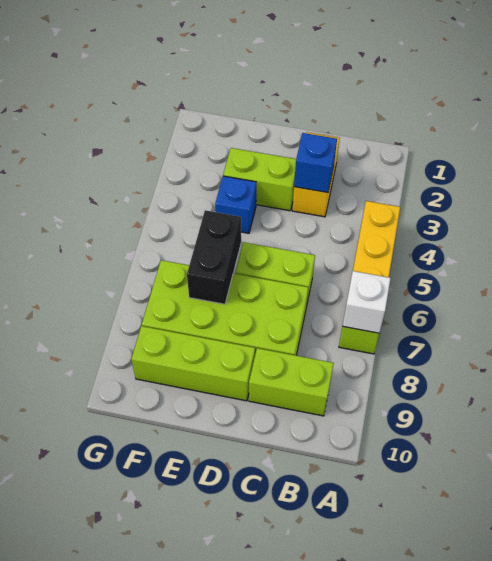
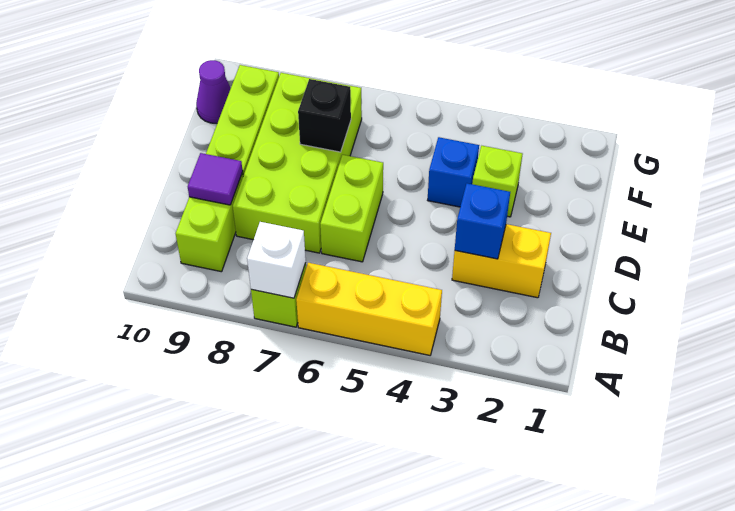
none -> purple 1x1 tile [188,153,243,205]
lime 1x2 brick [223,148,296,211] -> lime 1x1 brick [472,146,522,217]
black 1x2 brick [187,210,241,304] -> black 1x1 brick [298,79,351,152]
none -> purple 1x1 cone [196,60,231,123]

